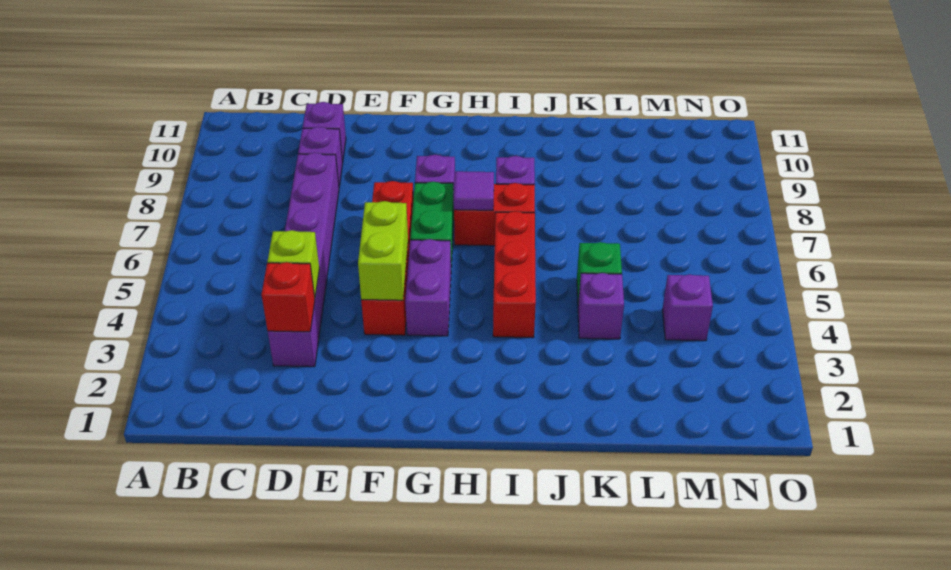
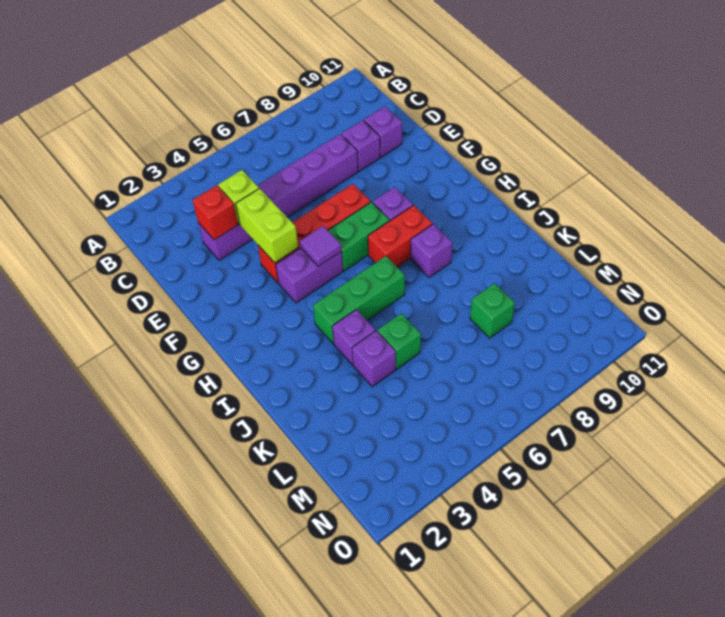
lime 1x2 brick [358,201,408,300] -> lime 1x2 brick turned to [236,188,298,263]
red 1x2 brick [454,183,535,246] -> red 1x2 brick turned to [368,205,432,267]
purple 1x1 tile [454,171,494,210] -> purple 1x1 tile moved to [300,226,341,266]
red 1x3 brick [493,211,536,338] -> green 1x3 brick [313,256,405,344]
none -> green 1x1 brick [470,283,515,338]
purple 1x1 brick [662,274,713,341] -> purple 1x1 brick moved to [332,310,375,365]

